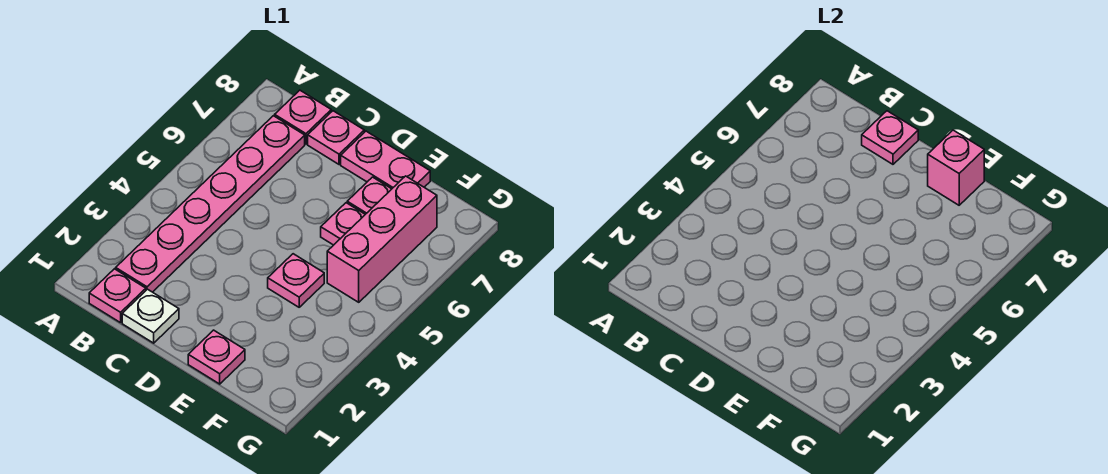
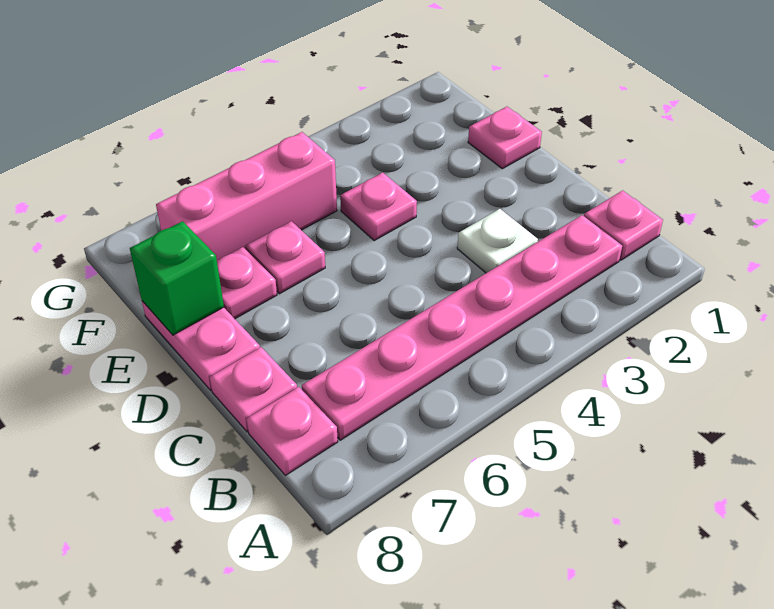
white 1x1 plate [122,289,179,343] -> white 1x1 plate moved to [457,209,538,273]
pink 1x1 plate [862,111,918,164] -> none
pink 1x1 brick [928,130,984,205] -> green 1x1 brick [130,221,224,335]

